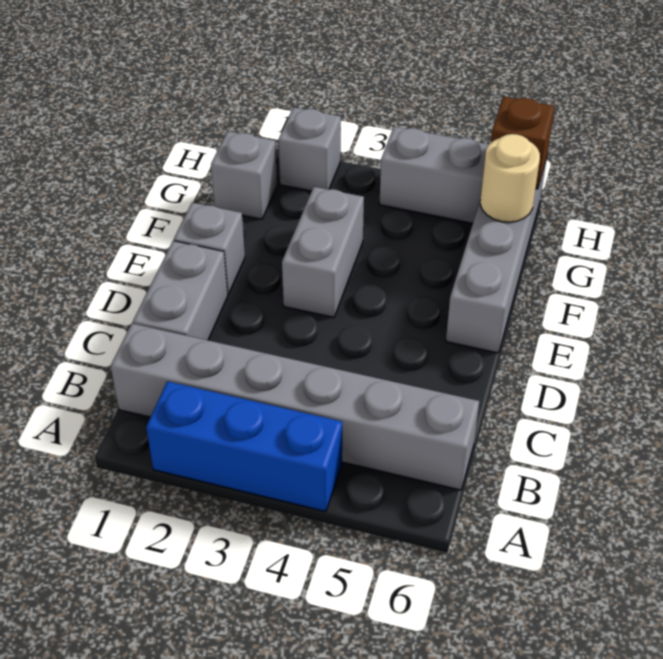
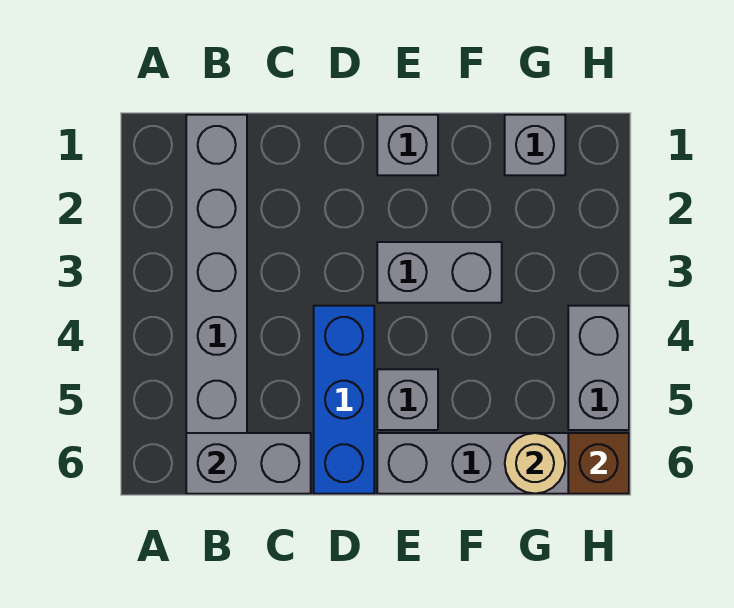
blue 1x3 brick [146,381,342,512] -> blue 1x3 brick moved to [314,306,374,494]
grey 1x2 brick [133,241,228,340] -> grey 1x2 brick moved to [186,433,311,494]
grey 1x1 brick [278,107,341,191] -> grey 1x1 brick moved to [377,369,438,430]

